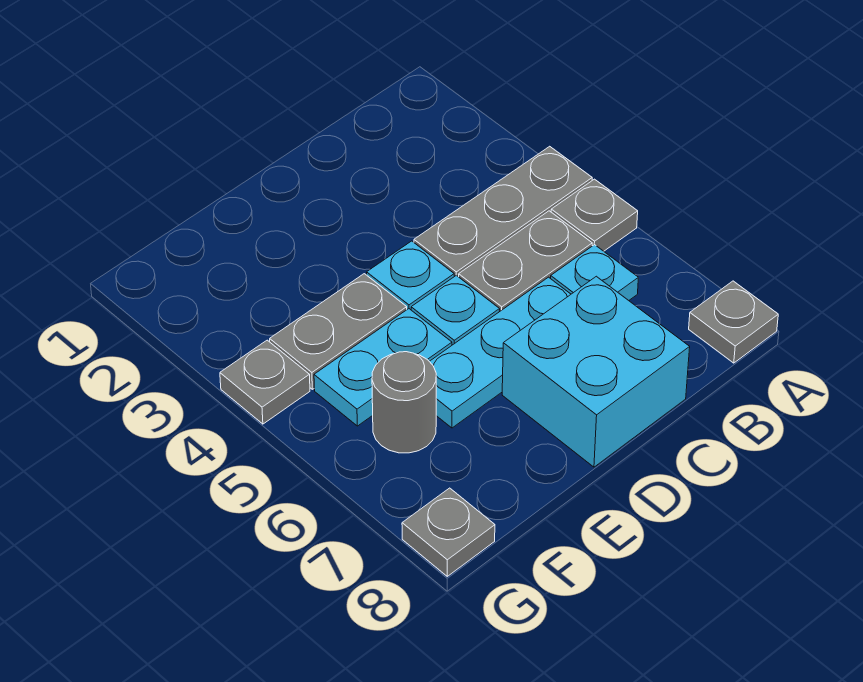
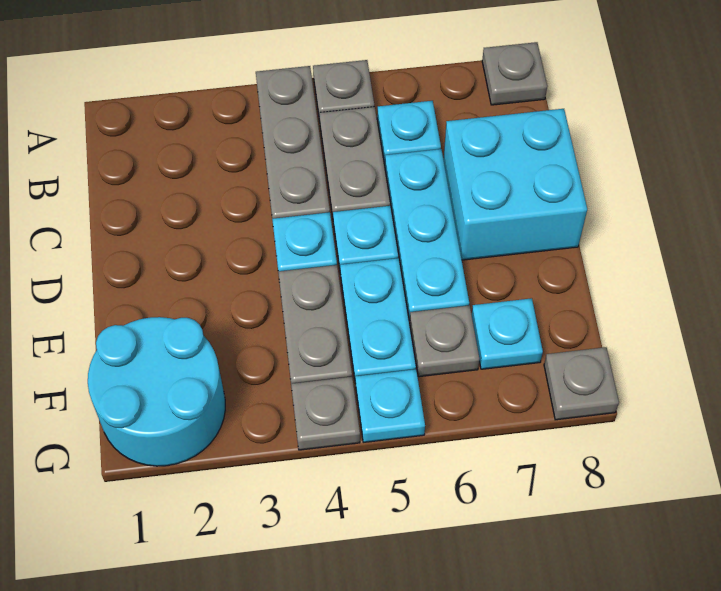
none -> cyan 2x2 round brick [88,317,225,466]
grey 1x1 round brick [372,352,436,453] -> grey 1x1 plate [410,305,479,377]
none -> cyan 1x1 plate [472,298,543,369]
none -> cyan 1x1 plate [355,369,425,442]

